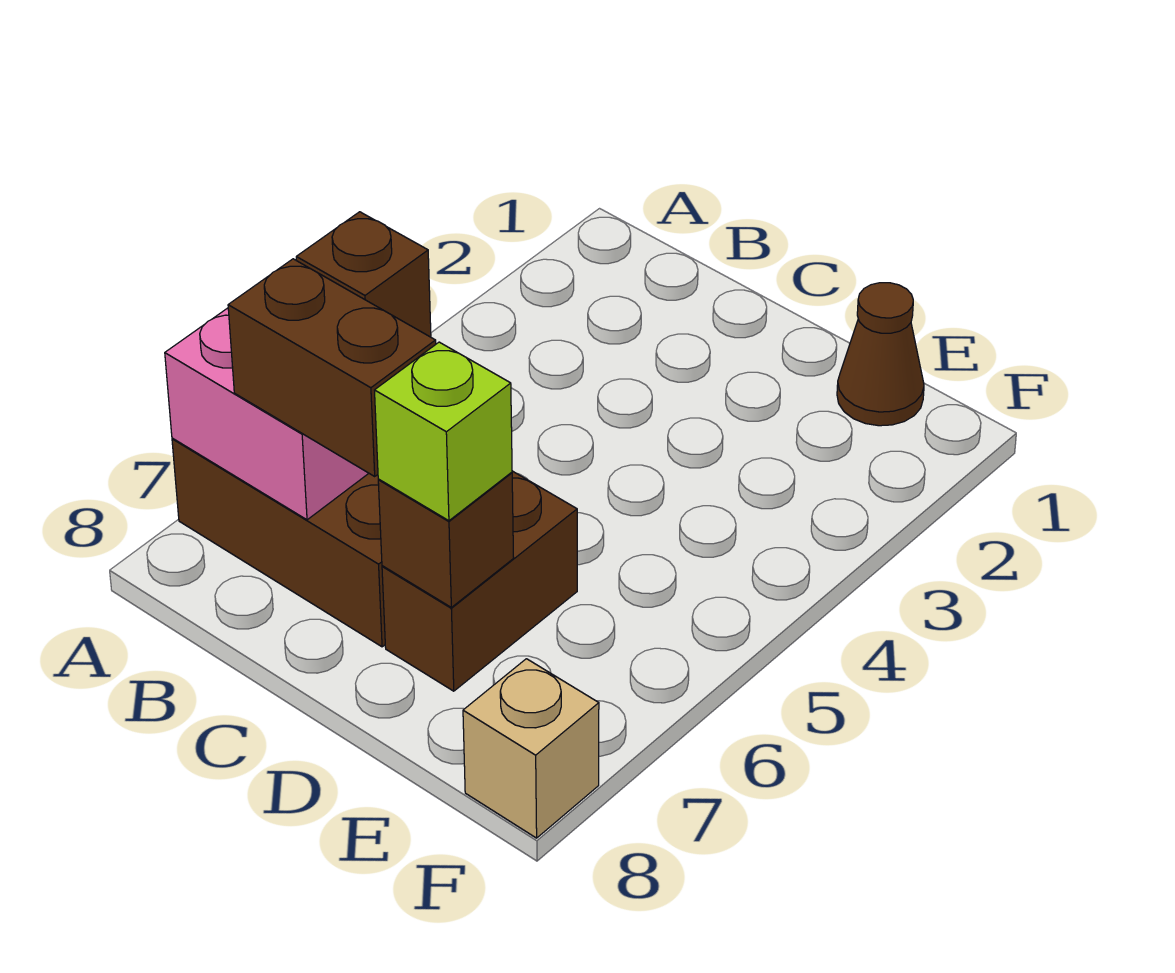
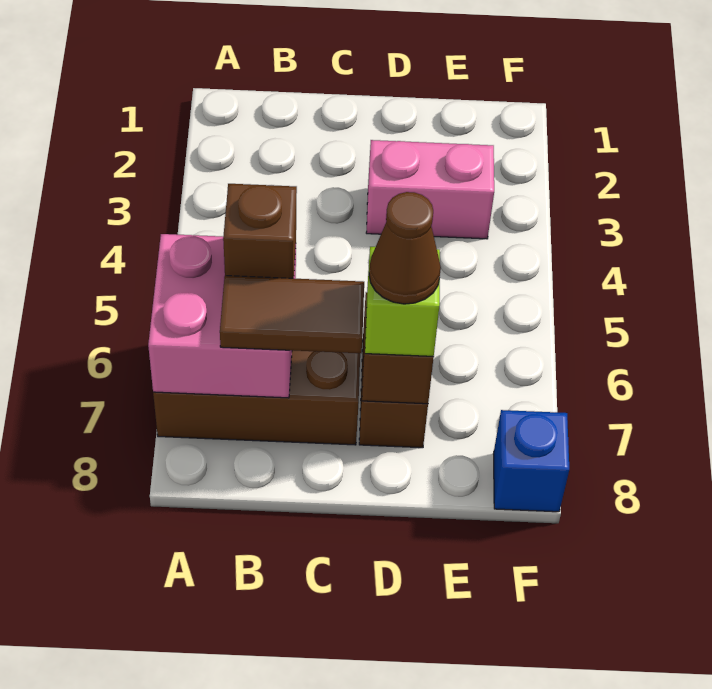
brown 1x2 brick [228,259,436,476] -> brown 1x2 tile [220,276,364,353]
none -> pink 1x2 brick [366,140,494,239]
brown 1x1 cone [837,283,924,426] -> brown 1x1 cone moved to [369,192,441,304]
tan 1x1 brick [463,659,599,838] -> blue 1x1 brick [493,410,569,512]

